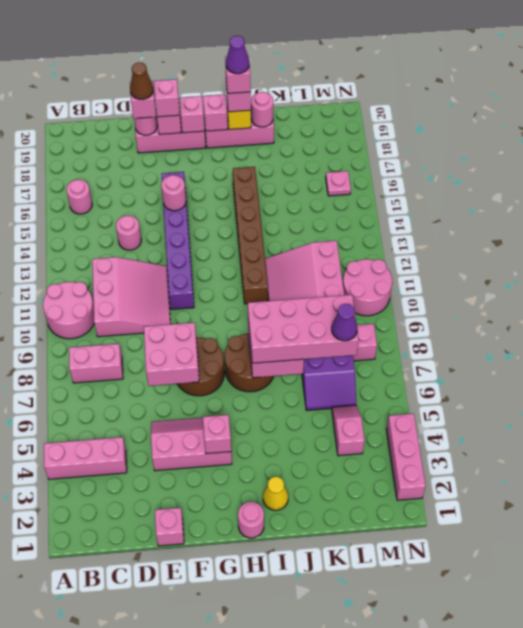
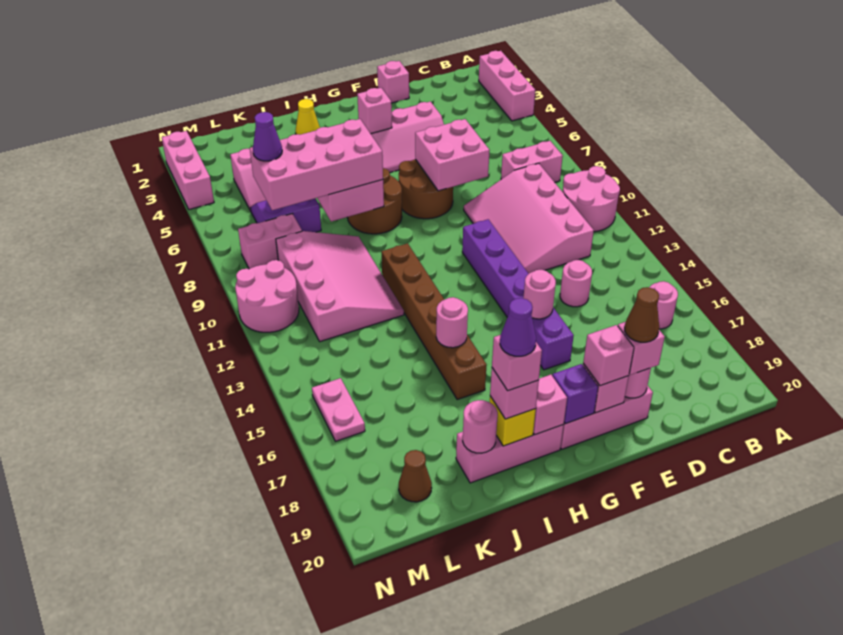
pink 1x3 brick [44,437,127,479] -> pink 1x3 brick turned to [479,51,535,121]
pink 3x3 slope [92,257,170,337] -> pink 3x4 slope [464,163,594,274]
pink 1x1 brick [180,96,204,133] -> purple 1x1 brick [552,364,598,424]
pink 1x1 round brick [238,502,264,538] -> pink 1x1 round brick moved to [436,297,468,348]
none -> brown 1x1 cone [399,450,432,502]
pink 1x1 plate [326,171,351,196] -> pink 1x2 plate [312,378,365,441]

